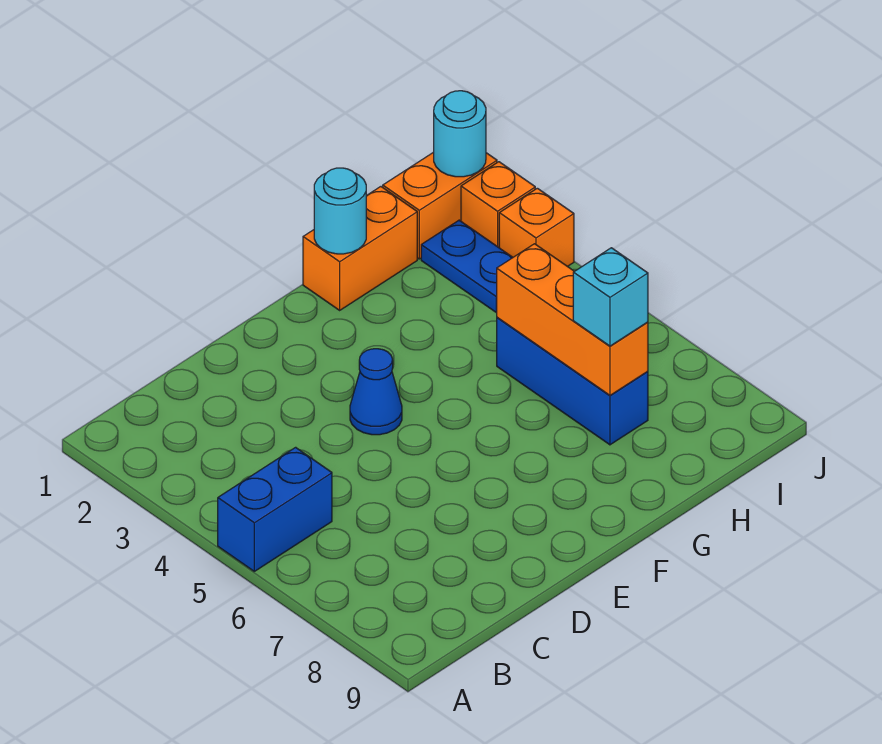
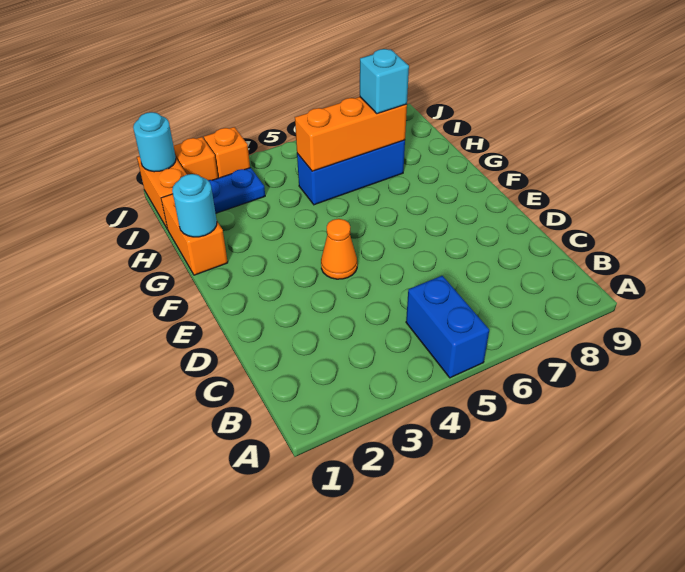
blue 1x1 cone [350,349,402,435] -> orange 1x1 cone [321,219,357,279]

